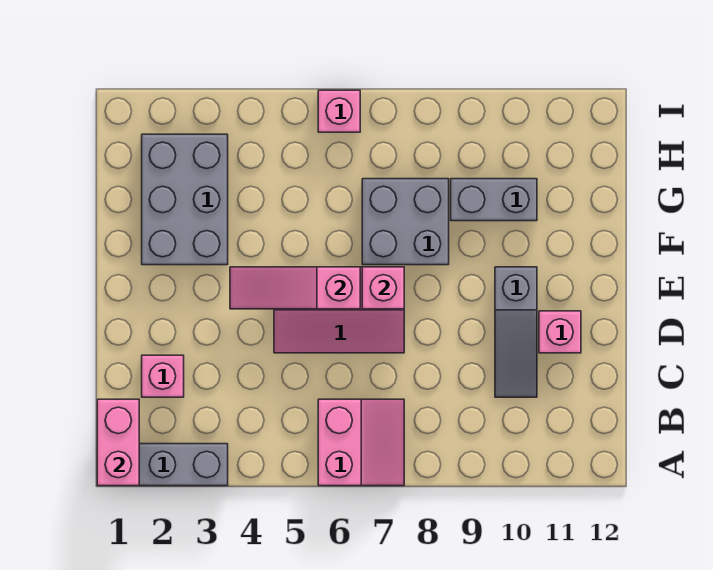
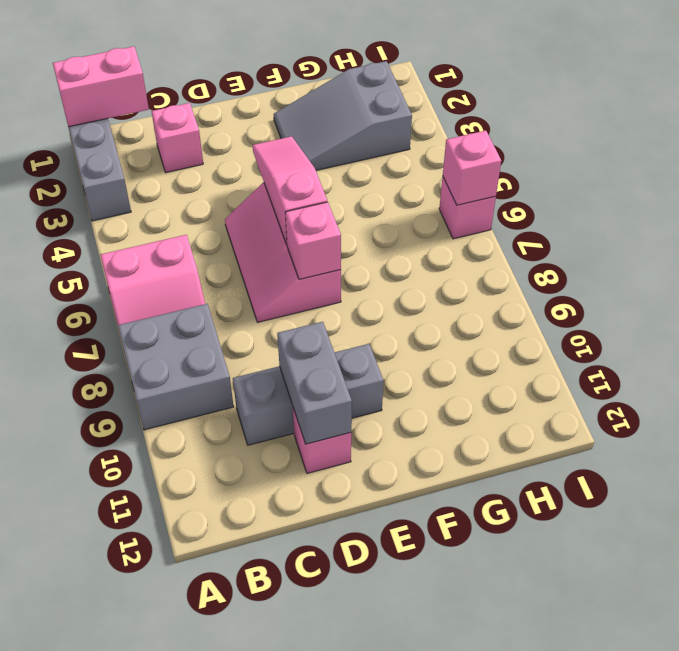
grey 1x3 slope [495,267,537,397] -> grey 1x3 brick [233,344,383,445]
grey 2x3 brick [142,134,228,265] -> grey 2x3 slope [274,61,412,170]
grey 2x2 brick [362,179,449,265] -> grey 2x2 brick moved to [118,304,234,430]
grey 1x2 brick [451,179,537,221] -> grey 1x2 brick moved to [277,322,352,444]
none -> pink 1x1 brick [443,131,501,205]

